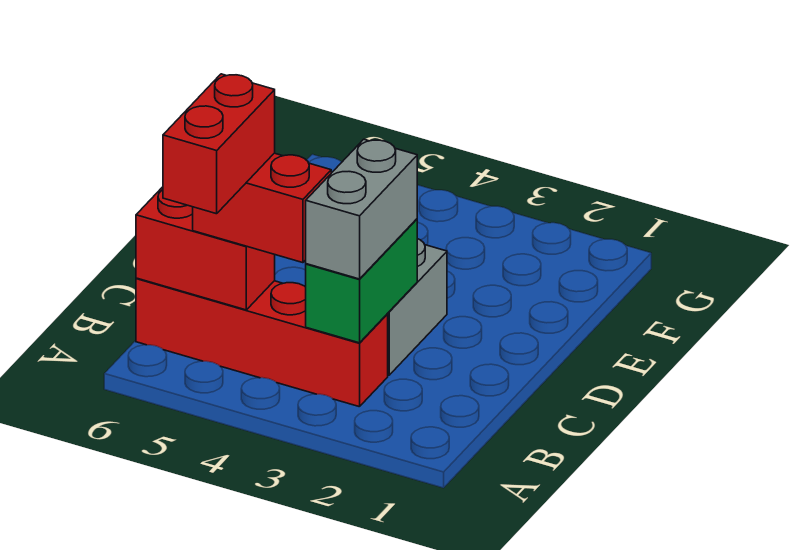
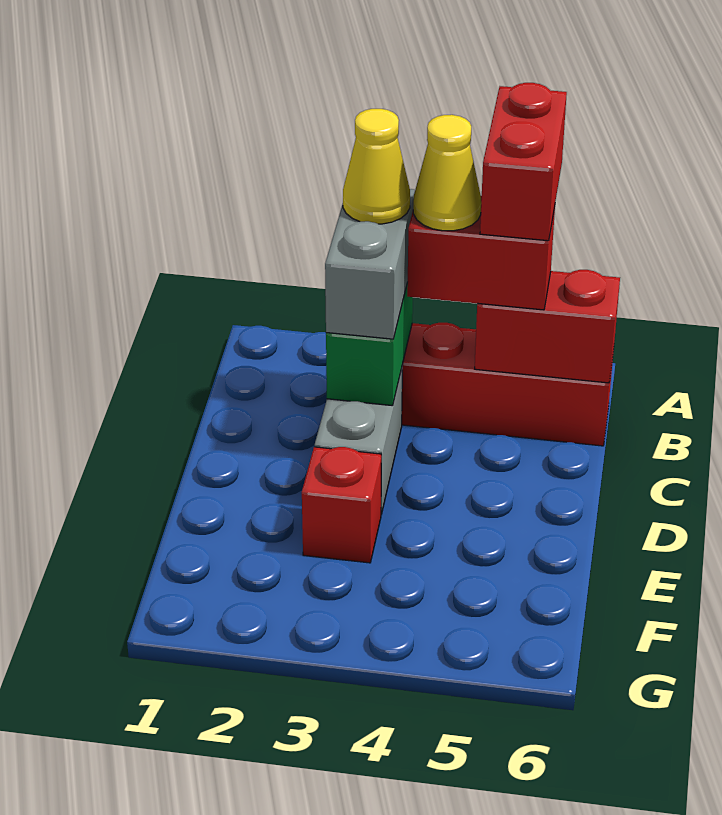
none -> yellow 1x1 cone [343,109,410,224]
none -> yellow 1x1 cone [413,115,481,231]
none -> red 1x1 brick [302,447,381,563]

